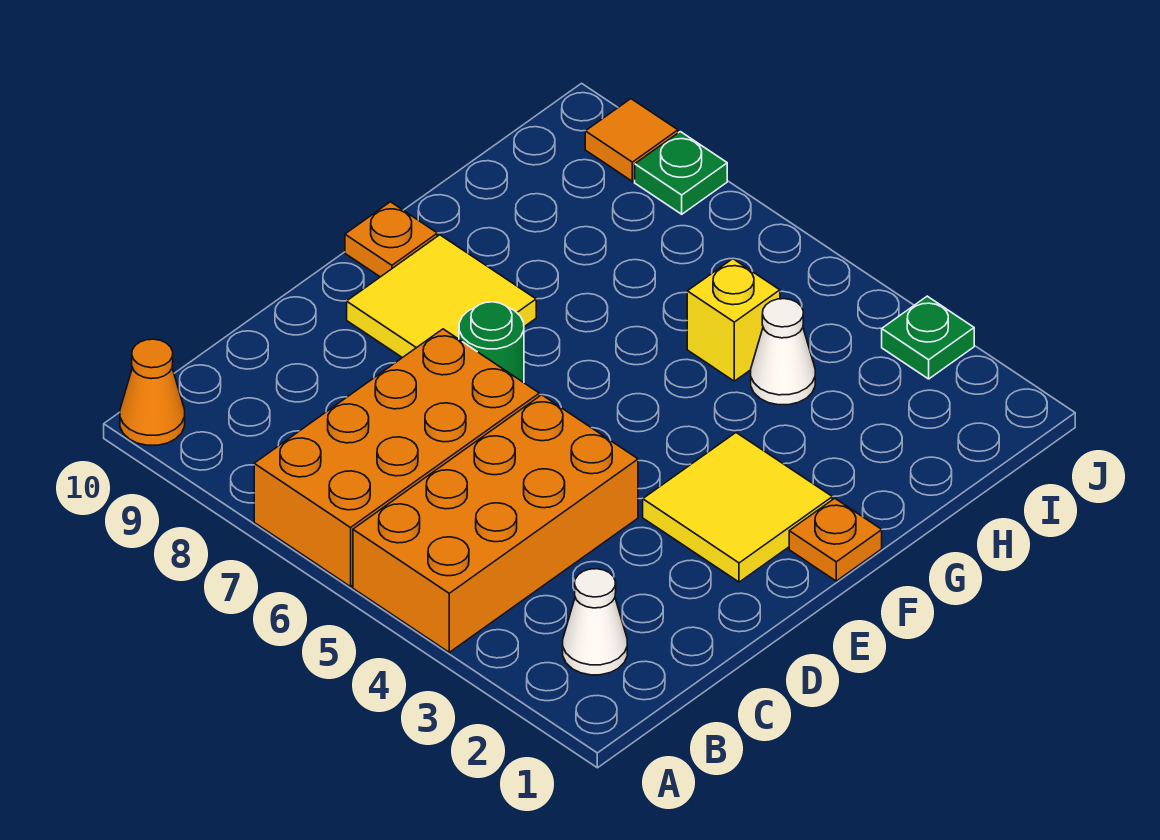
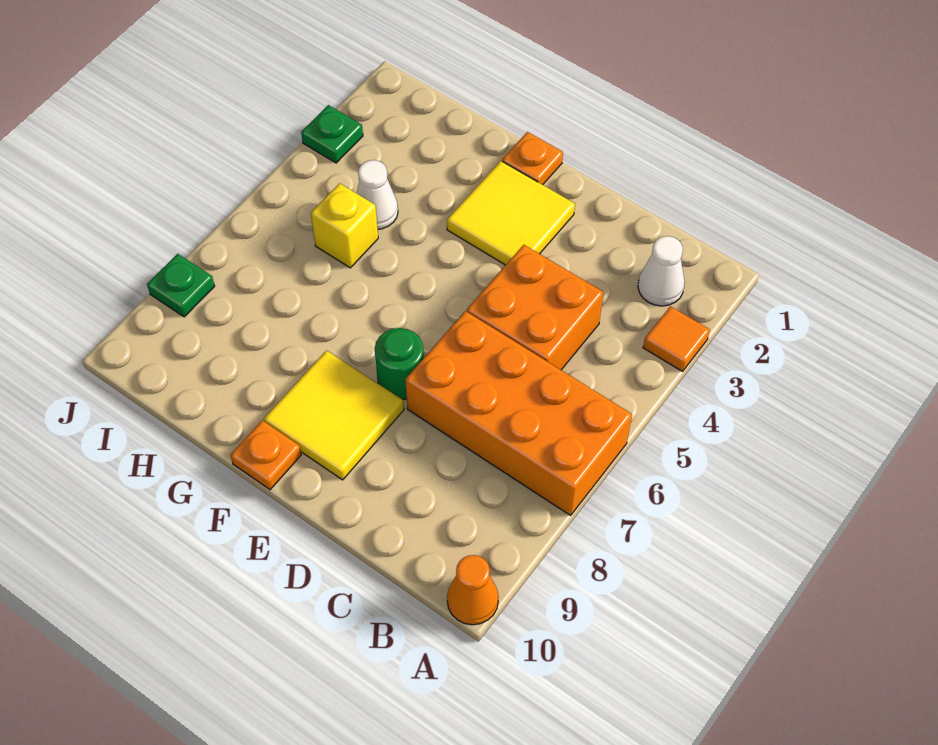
orange 2x4 brick [353,395,638,652] -> orange 2x2 brick [467,245,603,370]
orange 1x1 tile [585,99,678,181] -> orange 1x1 tile moved to [643,306,710,371]

